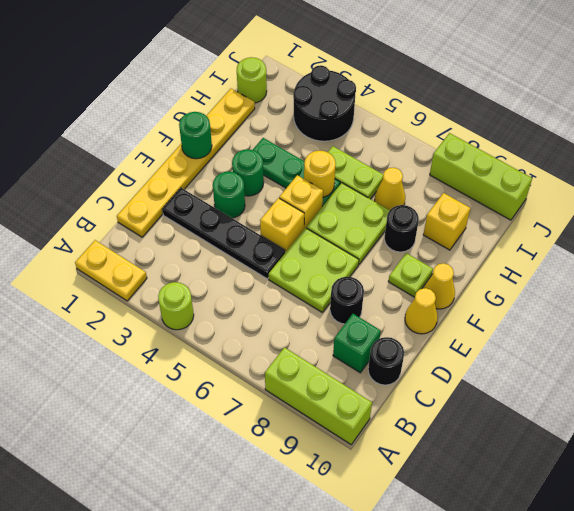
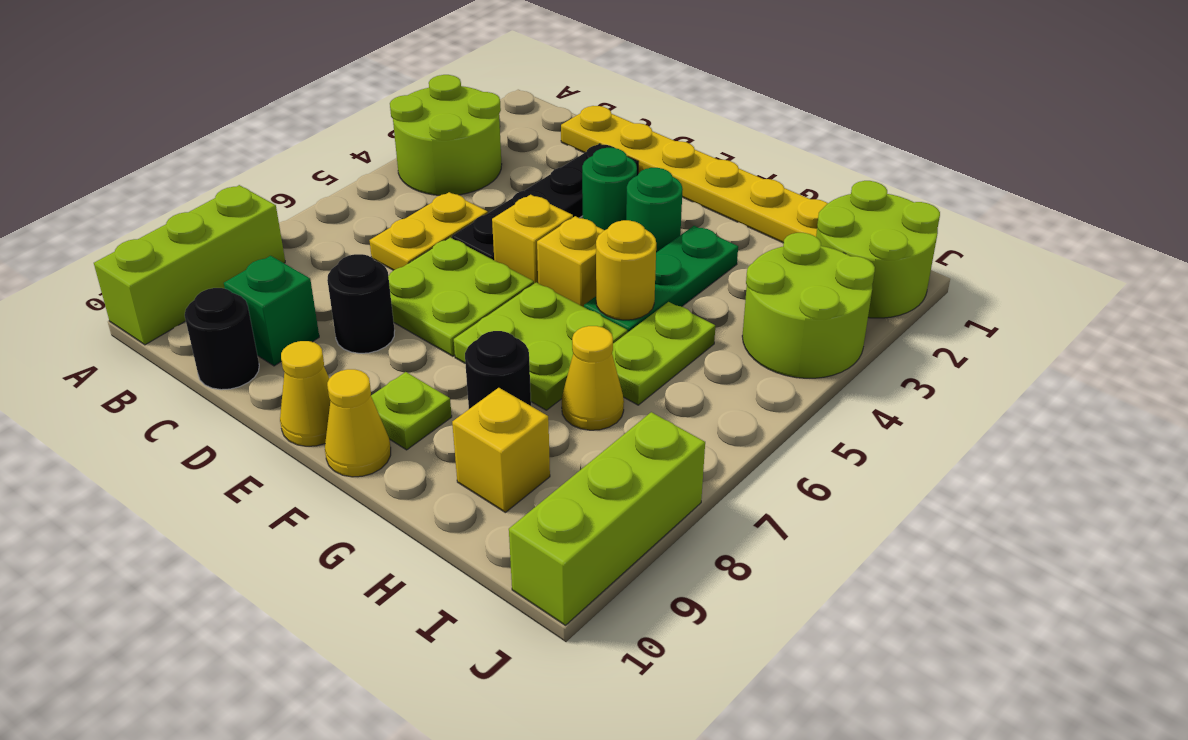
yellow 1x2 plate [75,240,147,301] -> yellow 1x2 plate moved to [369,192,488,270]
lime 1x1 round brick [158,282,194,330] -> lime 2x2 round brick [390,75,502,195]
green 1x1 round brick [179,112,212,159] -> none
lime 1x1 round brick [237,57,267,103] -> lime 2x2 round brick [816,181,940,318]
black 2x2 round brick [293,65,356,141] -> lime 2x2 round brick [742,233,875,378]

